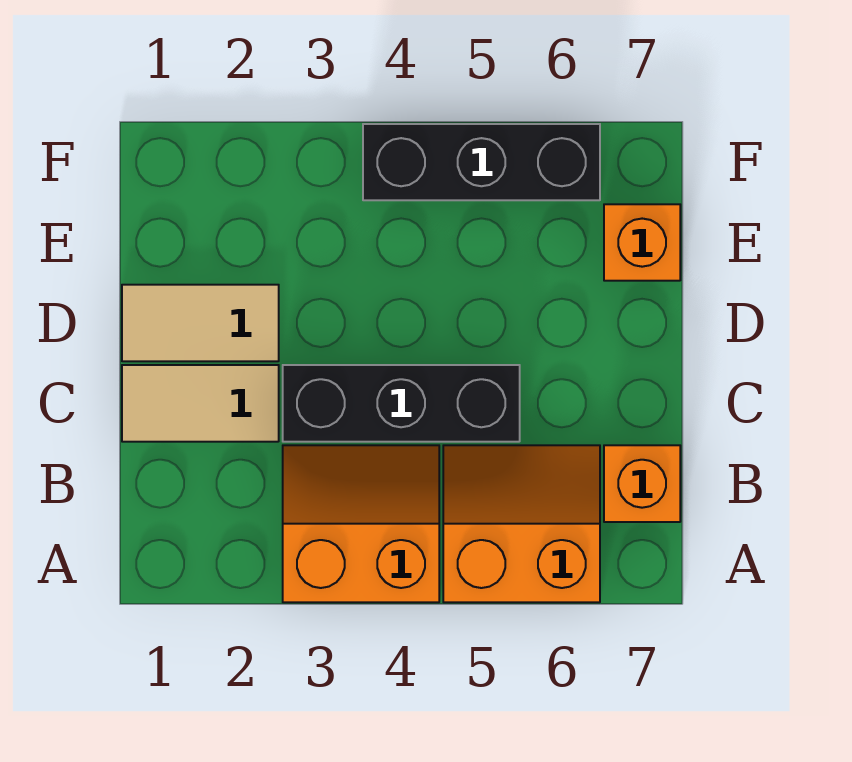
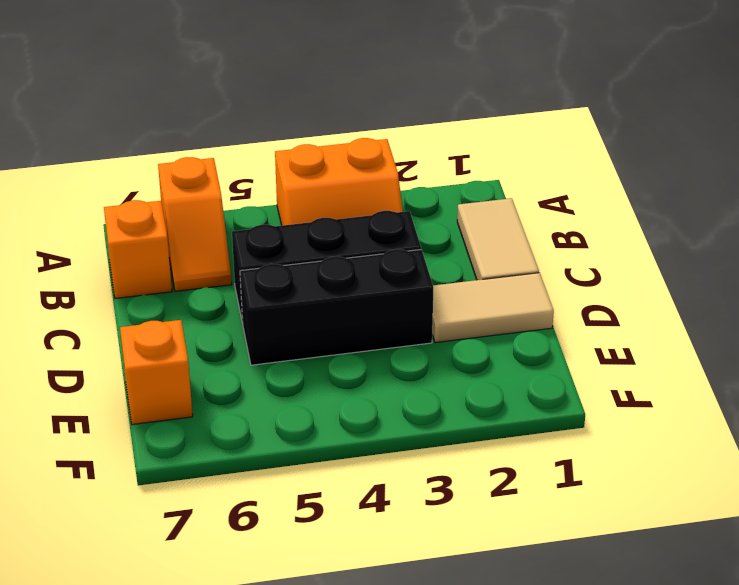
orange 2x2 slope [443,445,600,602] -> orange 1x2 slope [158,157,232,291]
tan 1x2 tile [122,365,279,442] -> tan 1x2 tile turned to [457,198,539,280]
black 1x3 brick [363,124,600,200] -> black 1x3 brick moved to [240,250,433,365]

